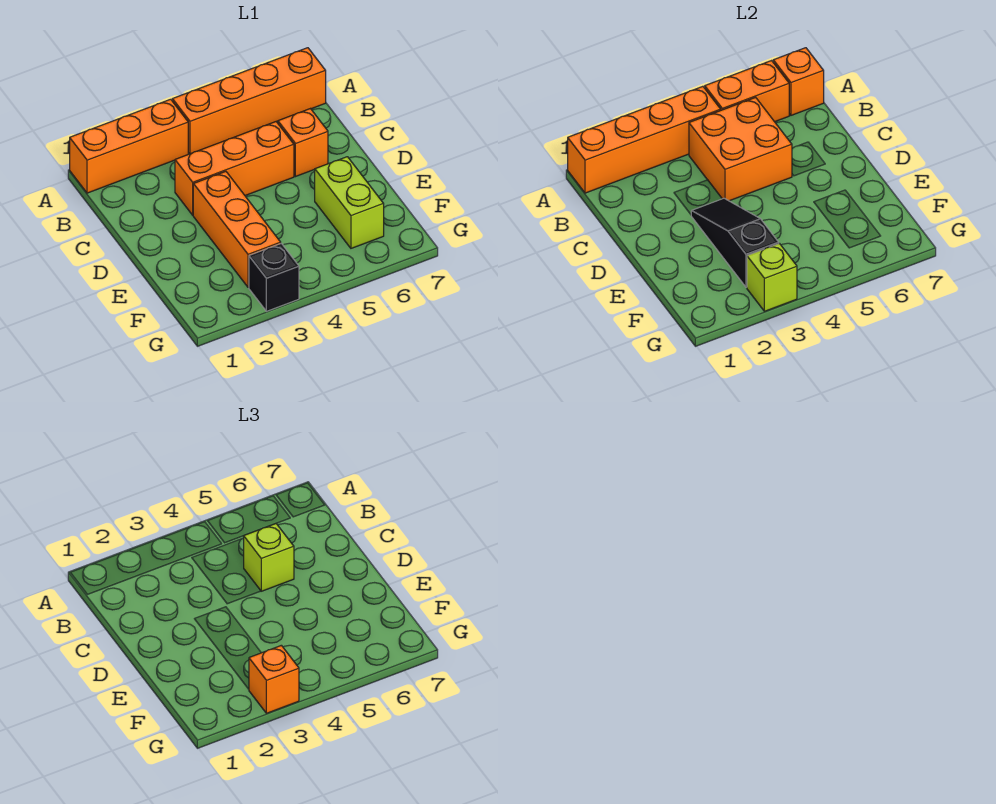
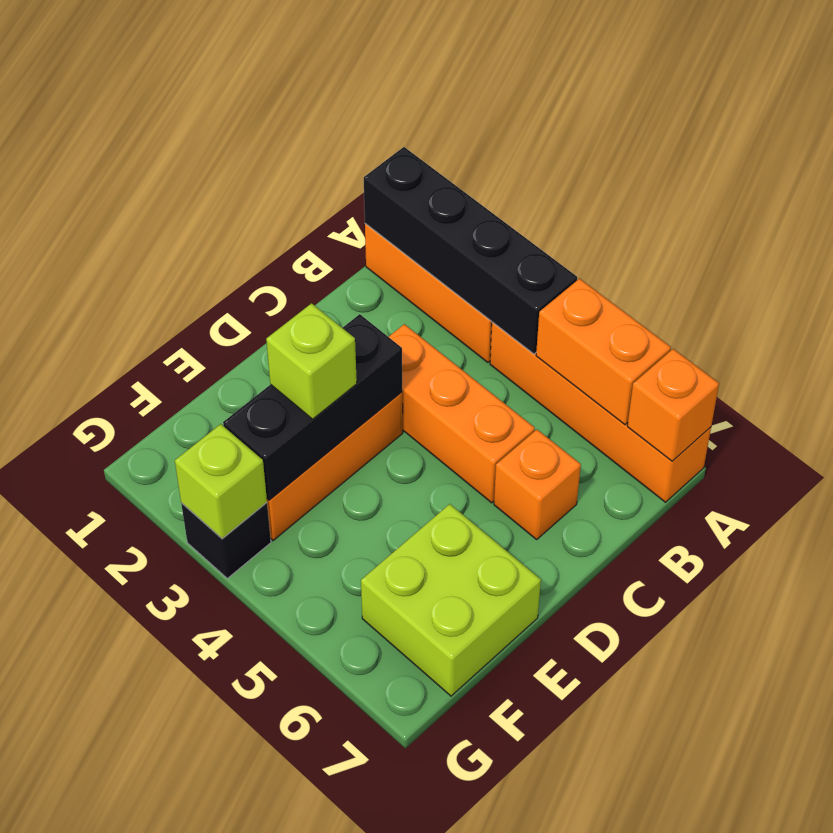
orange 1x4 brick [568,86,721,193] -> black 1x4 brick [364,147,577,354]
orange 2x2 brick [689,97,792,201] -> none
lime 1x1 brick [244,524,294,591] -> lime 1x1 brick moved to [266,303,357,419]
black 1x3 slope [691,198,779,287] -> black 1x3 brick [223,314,402,500]
lime 1x2 brick [315,157,384,248] -> lime 2x2 brick [361,504,541,696]
orange 1x1 brick [249,645,299,713] -> none

